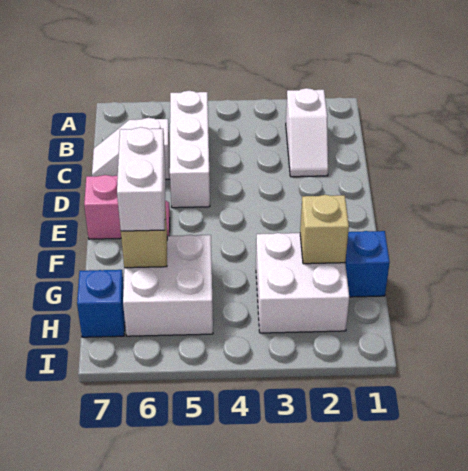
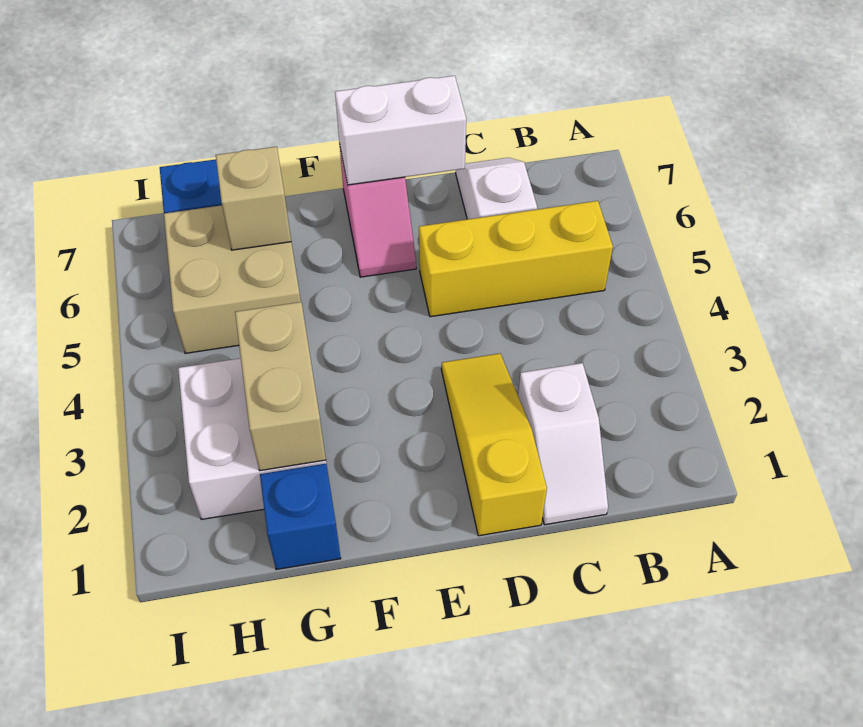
white 1x2 slope [286,88,328,177] -> white 1x2 slope turned to [518,363,608,525]
white 1x3 brick [170,91,210,208] -> yellow 1x3 brick [419,201,613,317]
none -> yellow 1x3 slope [441,354,547,536]
white 1x2 brick [117,127,165,231] -> white 1x2 brick moved to [335,76,466,185]
tan 1x1 brick [300,195,349,264] -> tan 1x2 brick [235,302,326,471]
white 2x2 brick [123,235,213,336] -> tan 2x2 brick [164,205,301,353]

